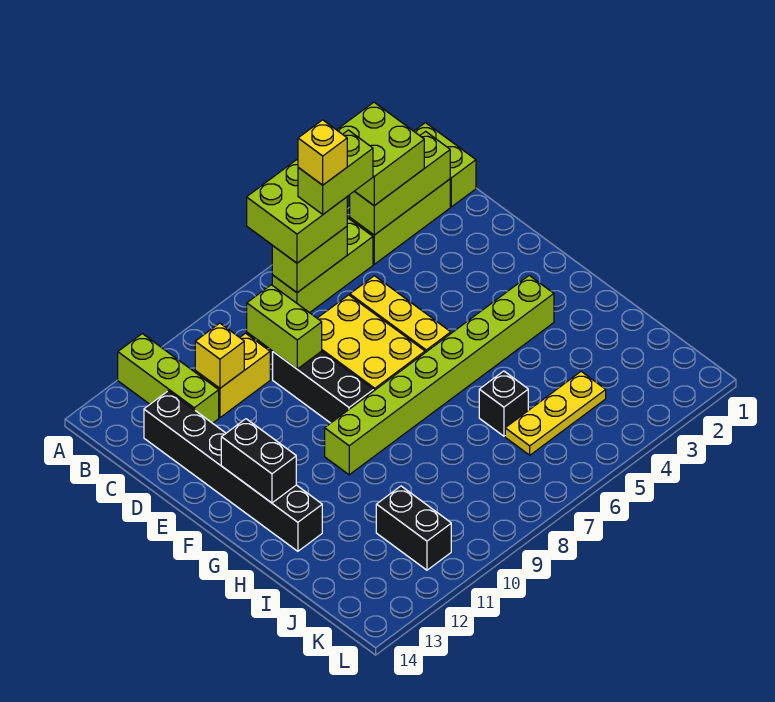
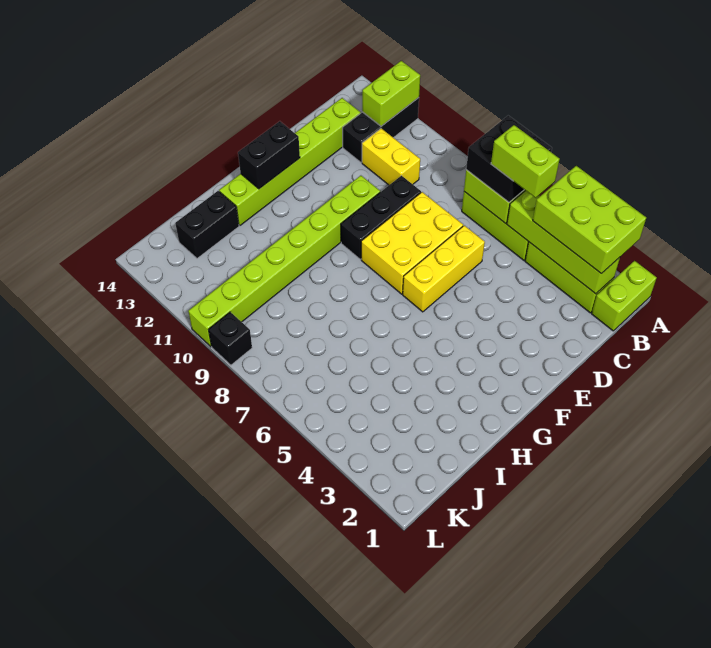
lime 2x2 brick [337,102,424,206] -> lime 2x3 brick [533,166,646,274]
lime 2x2 brick [247,160,347,263] -> black 2x2 brick [466,116,552,202]
lime 1x3 brick [118,334,219,423] -> black 1x3 brick [343,98,419,163]
lime 1x3 brick [350,132,450,235] -> lime 1x4 brick [507,191,620,294]
yellow 1x1 brick [298,120,347,185] -> none
lime 1x2 brick [247,285,322,369] -> lime 1x2 brick moved to [362,61,420,126]
yellow 1x1 brick [195,323,244,388] -> none
black 1x6 brick [144,391,322,551] -> lime 1x6 brick [219,98,361,225]
lime 1x8 brick [325,275,554,475] -> lime 1x8 brick turned to [188,176,380,347]
black 1x1 brick [479,371,528,436] -> black 1x1 brick moved to [209,312,252,365]
yellow 1x3 plate [505,372,606,455] -> none
black 1x2 brick [376,486,451,570] -> black 1x2 brick moved to [175,191,239,258]

